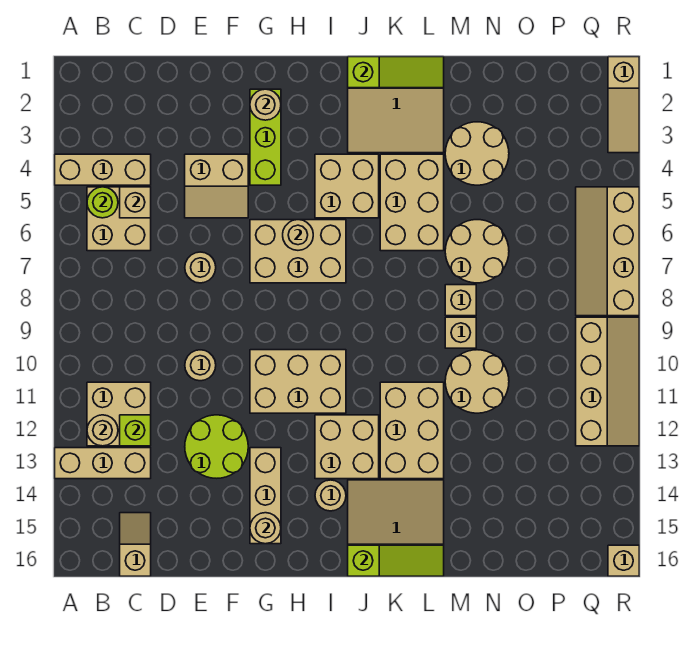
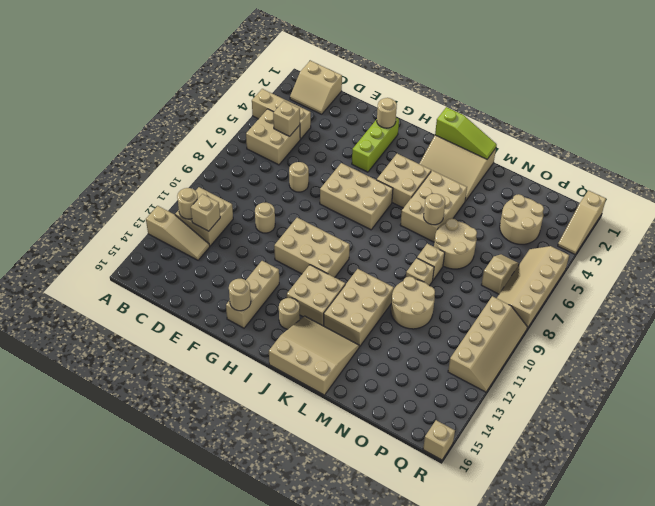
tan 1x3 brick [55,448,151,479] -> tan 1x3 slope [146,206,210,260]
lime 1x1 round brick [87,187,118,218] -> none
lime 1x1 brick [120,415,151,446] -> tan 1x1 brick [191,194,220,231]
tan 1x2 slope [120,513,151,576] -> tan 1x2 slope moved to [481,254,519,294]
tan 2x2 slope [185,154,248,218] -> tan 2x2 slope moved to [290,61,342,114]
lime 2x2 round brick [185,415,248,478] -> none
tan 1x1 round brick [283,220,313,250] -> tan 1x1 round brick moved to [424,194,445,225]
lime 1x3 slope [348,545,444,576] -> none
tan 2x2 round brick [445,122,509,185] -> tan 2x2 round brick moved to [500,194,544,244]

